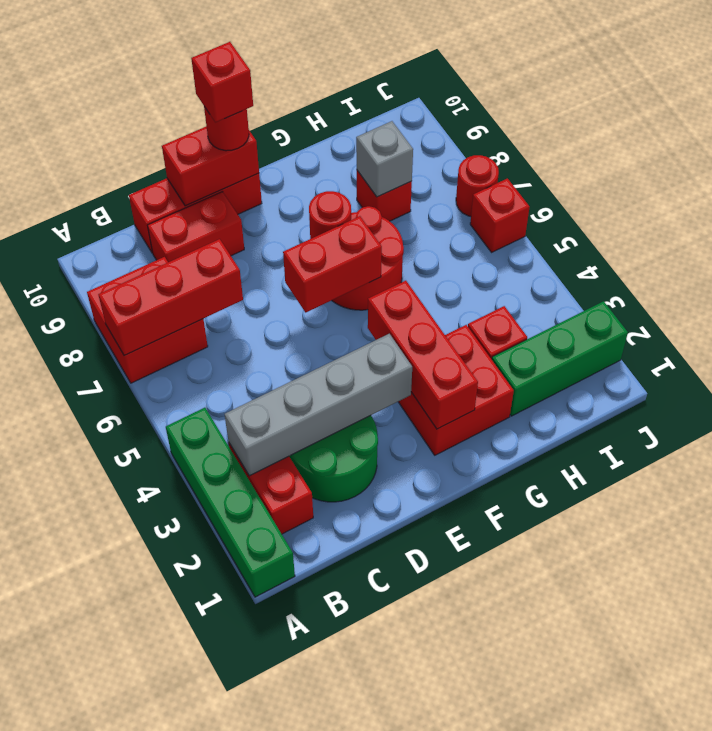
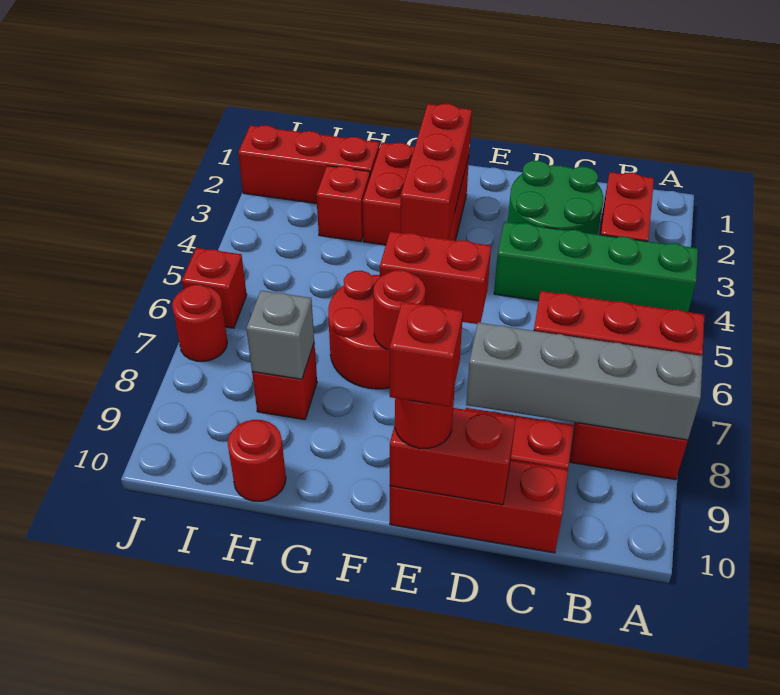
green 1x4 brick [166,408,295,597] -> green 1x4 brick turned to [494,222,698,312]
grey 1x4 brick [225,334,412,476] -> grey 1x4 brick moved to [466,323,703,440]
green 1x3 brick [492,301,628,416] -> red 1x3 brick [238,125,379,204]
none -> red 1x1 round brick [228,420,286,501]

